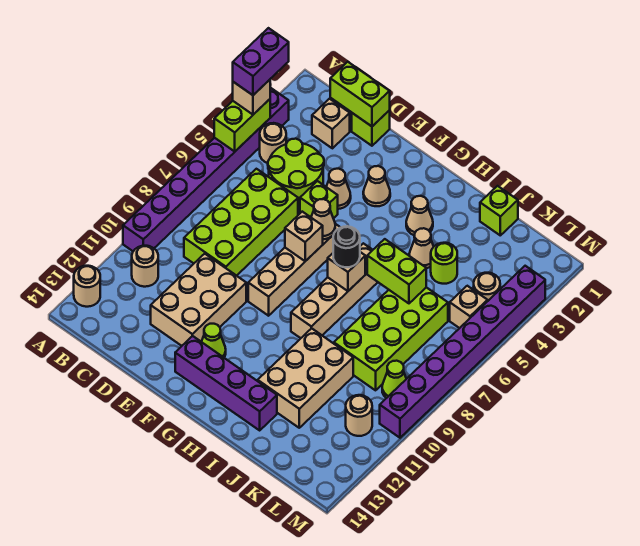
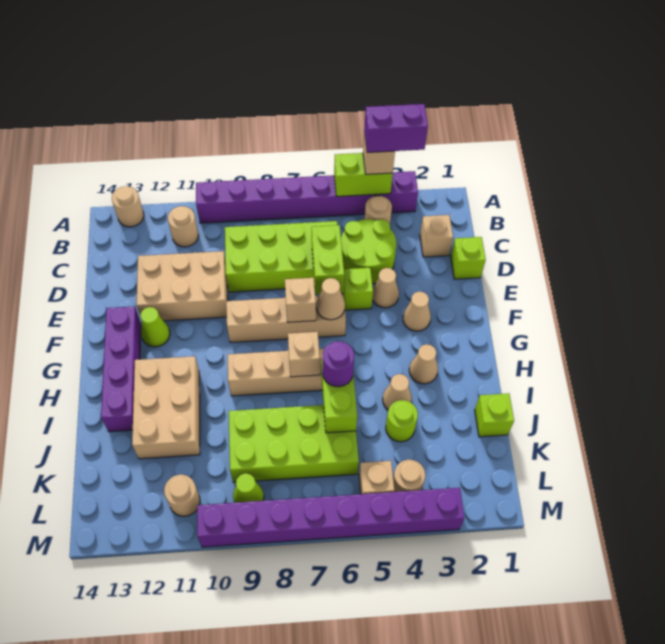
lime 1x2 brick [330,62,390,126] -> lime 1x2 brick moved to [312,225,344,295]
black 1x1 round brick [333,226,360,267] -> none
none -> purple 1x1 round brick [322,341,354,387]
tan 2x3 brick [258,328,353,428] -> tan 2x3 brick turned to [132,356,200,459]

